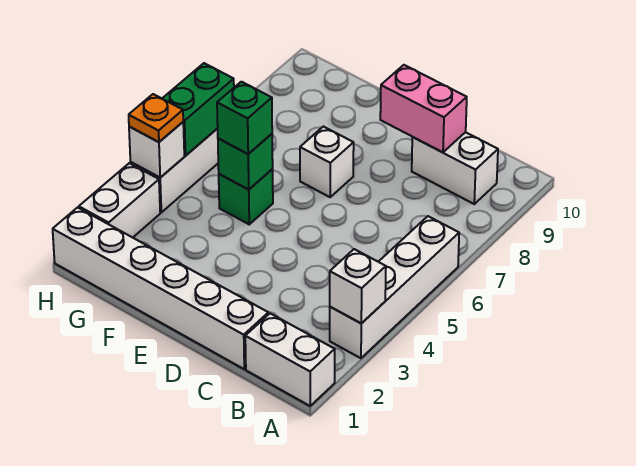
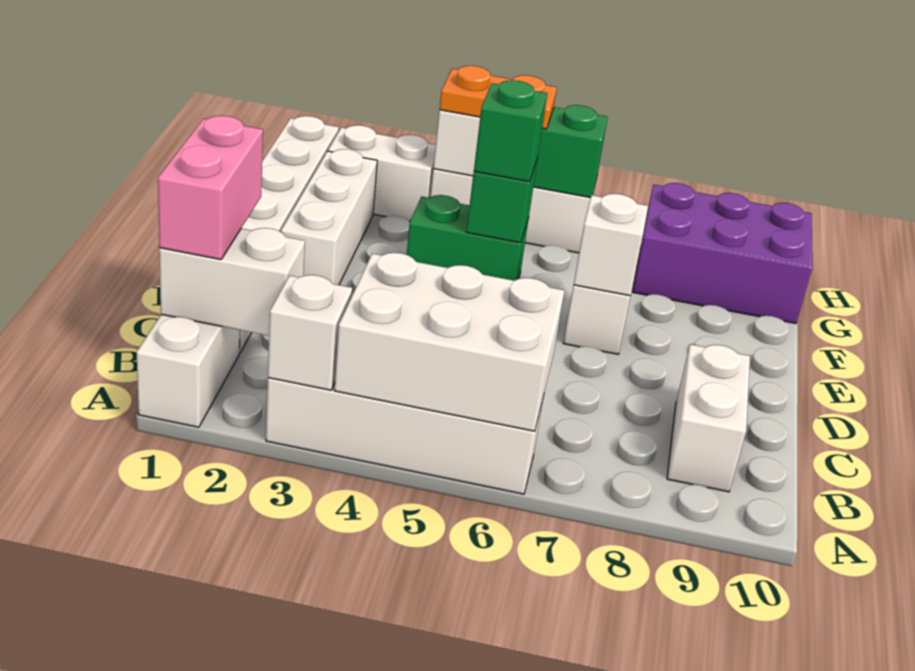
none -> white 2x3 brick [334,253,565,431]
none -> white 1x2 brick [159,228,305,336]
pink 1x2 brick [380,65,467,152] -> pink 1x2 brick moved to [158,116,263,260]
none -> white 1x3 brick [281,149,377,285]
none -> white 1x1 brick [574,194,648,296]
green 1x1 brick [219,169,273,224] -> green 1x2 brick [407,195,529,280]
none -> purple 2x3 brick [633,183,812,324]
orange 1x1 plate [129,94,183,142] -> orange 1x2 plate [439,66,557,129]

